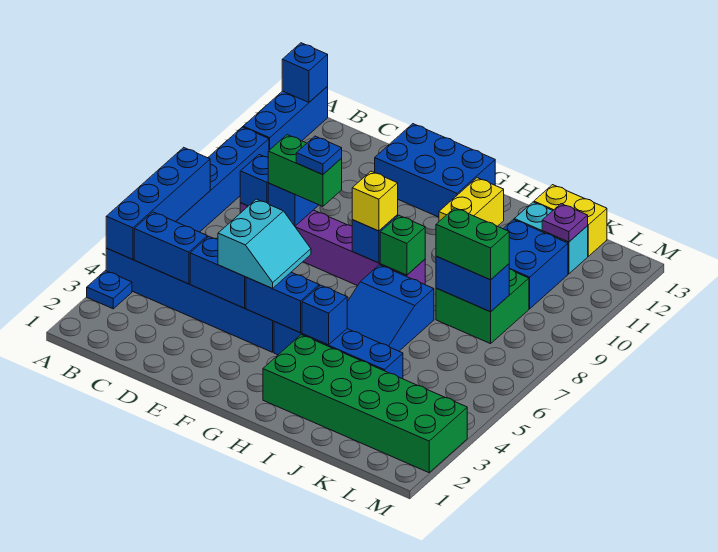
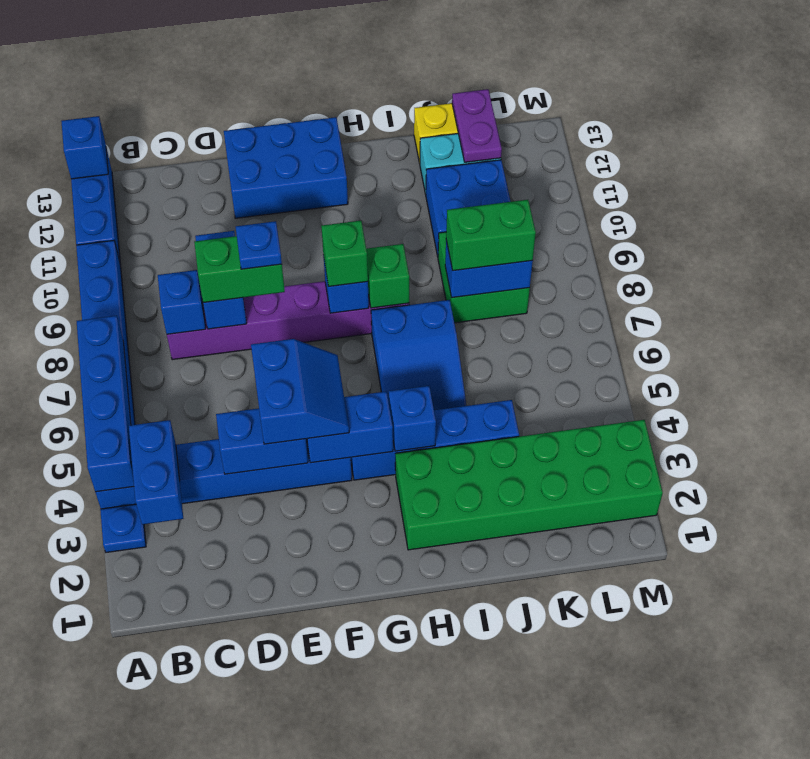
blue 1x2 brick [134,212,207,284] -> blue 1x2 brick turned to [129,420,183,525]
cyan 2x2 slope [218,199,311,289] -> blue 2x2 slope [251,339,349,444]
yellow 1x1 brick [352,171,398,231] -> green 1x1 brick [321,221,368,287]
yellow 1x2 brick [439,178,504,226] -> none
purple 1x1 plate [542,204,588,242] -> purple 1x2 plate [452,89,502,162]

